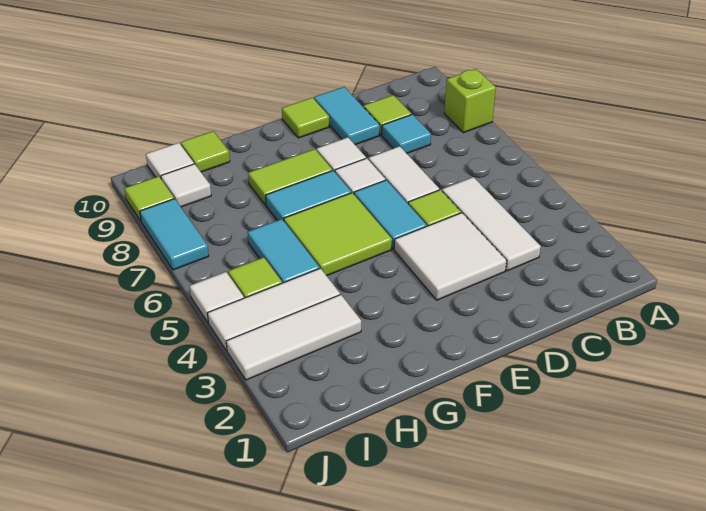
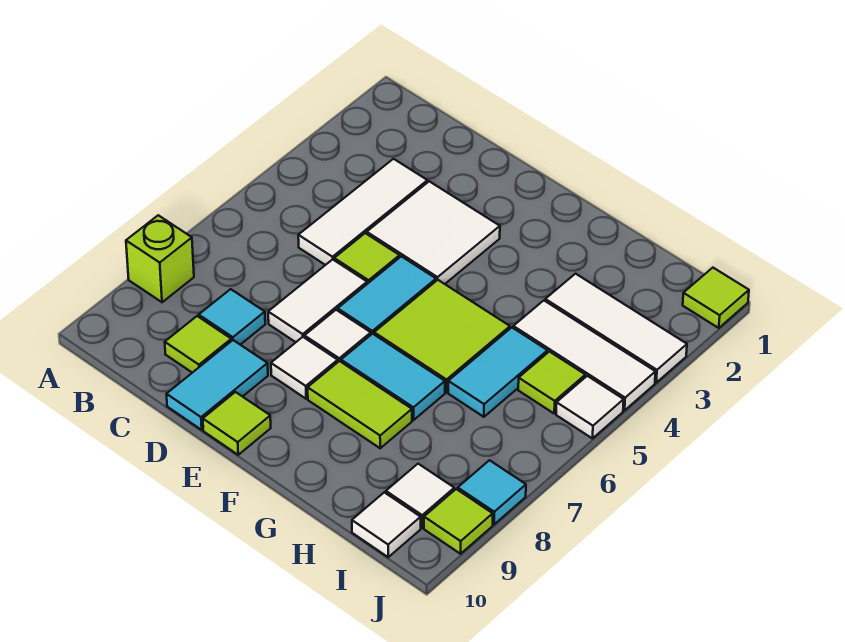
lime 1x1 tile [181,131,230,172] -> lime 1x1 tile moved to [683,268,749,328]
cyan 1x2 tile [140,199,209,270] -> cyan 1x1 tile [458,460,526,524]

